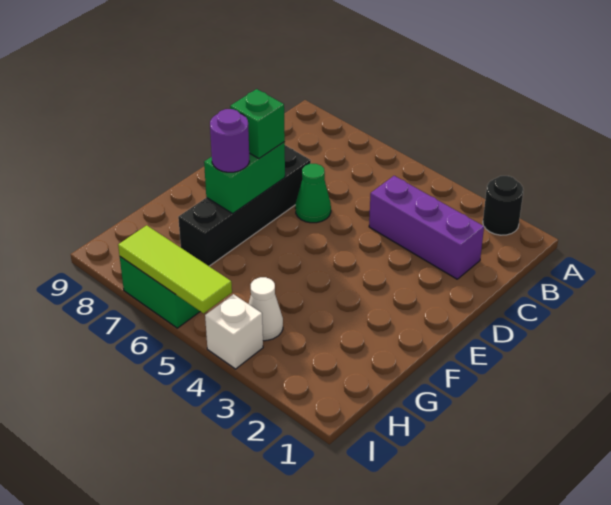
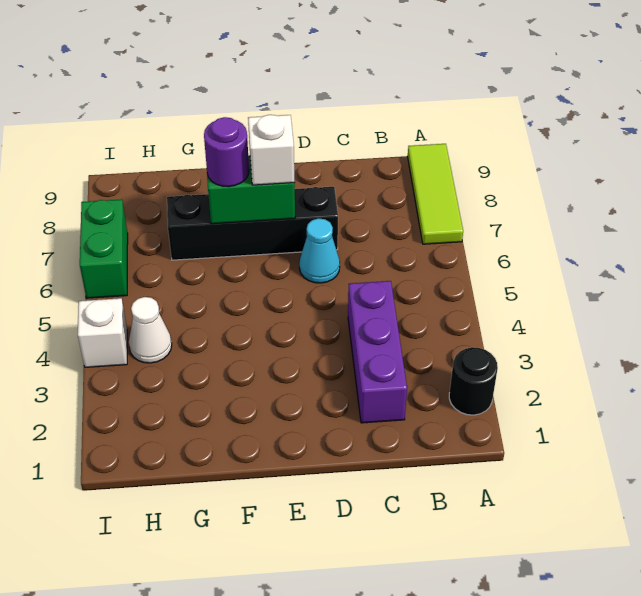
green 1x1 cone [295,164,331,223] -> cyan 1x1 cone [299,218,340,283]
green 1x1 brick [230,89,285,158] -> white 1x1 brick [248,115,295,185]
lime 1x3 tile [118,225,232,313] -> lime 1x3 tile moved to [408,144,463,244]

